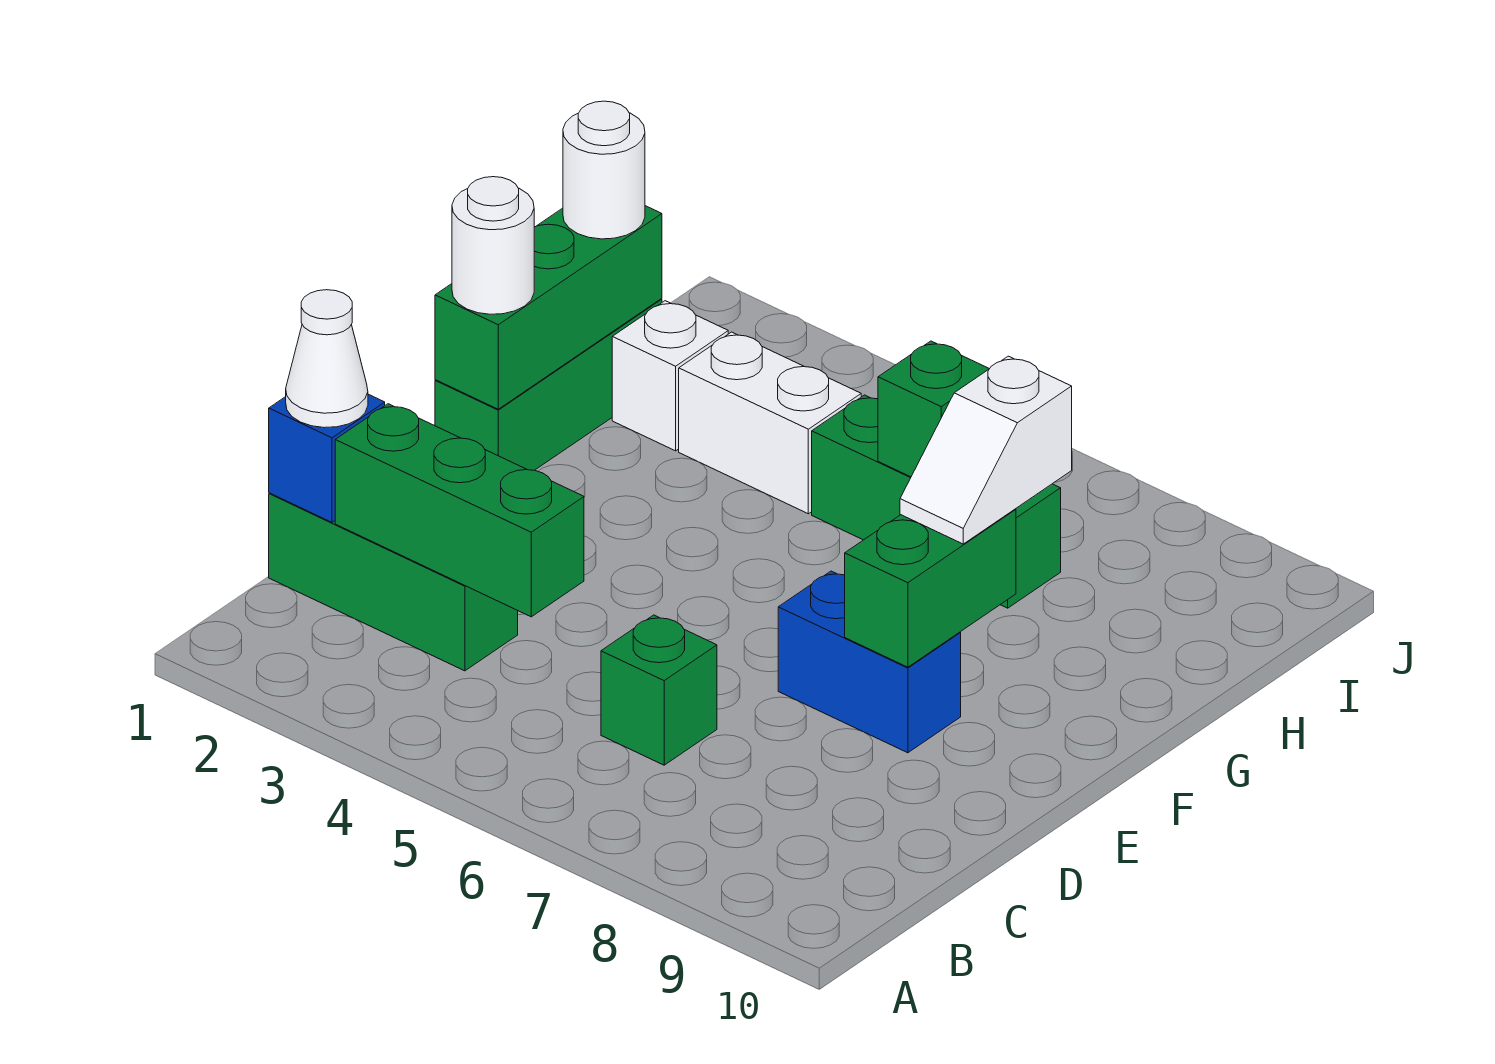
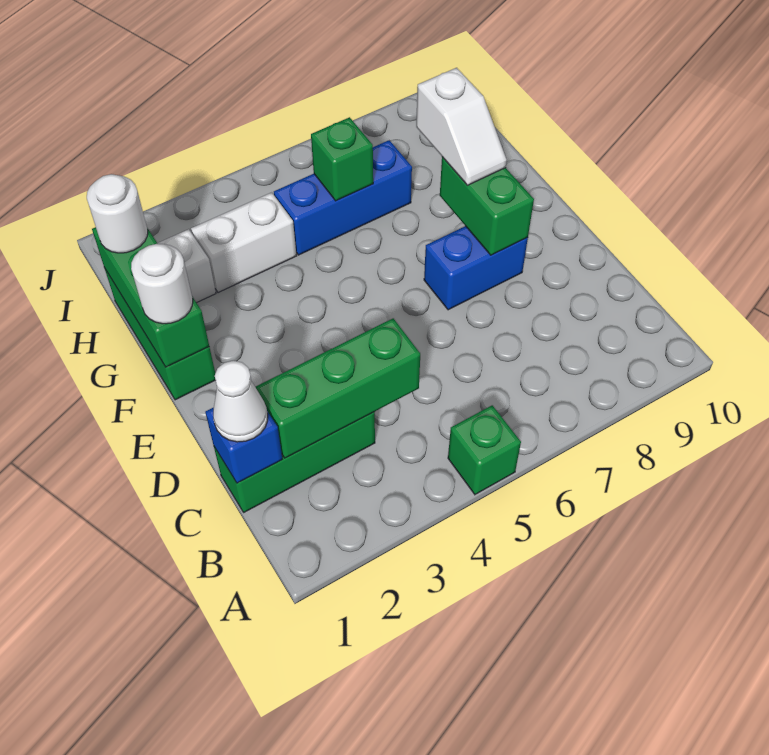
green 1x1 brick [601,615,717,765] -> green 1x1 brick moved to [448,405,521,494]
green 1x3 brick [812,395,1061,608] -> blue 1x3 brick [274,140,412,255]

